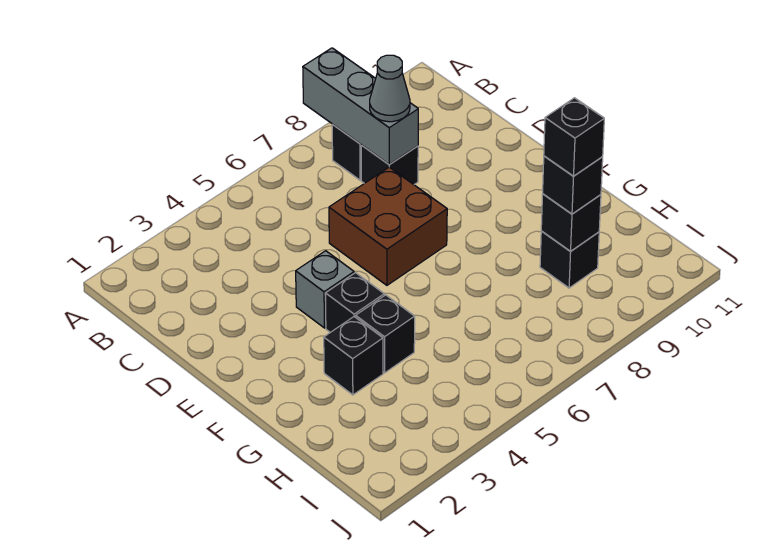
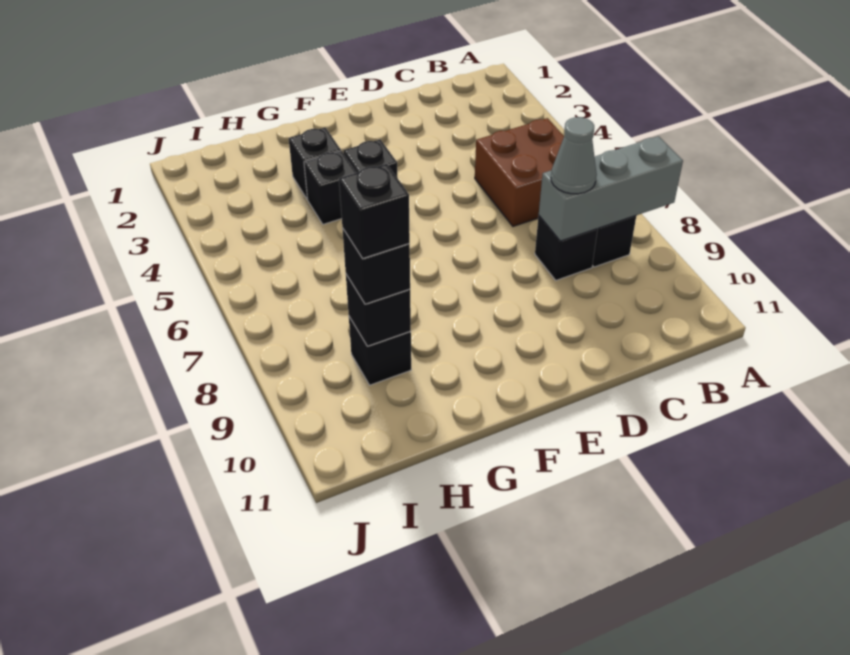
brown 2x2 brick [329,167,447,285] -> brown 2x2 brick moved to [475,118,564,226]
grey 1x1 brick [296,251,354,328] -> none

